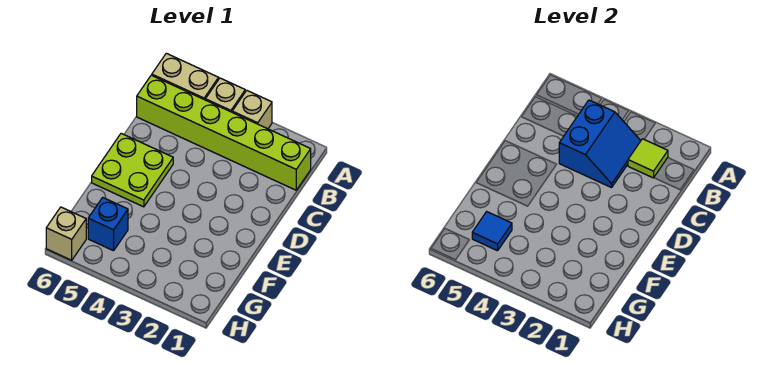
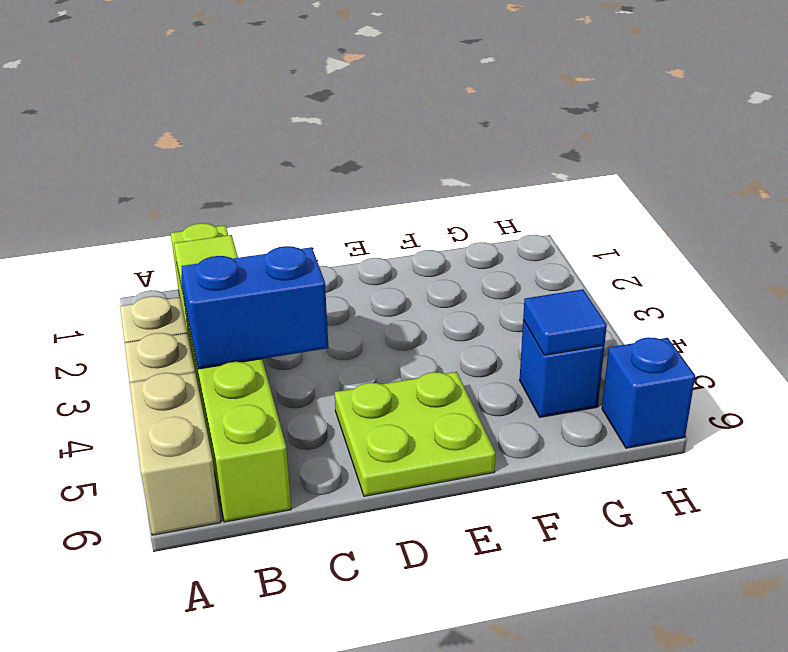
tan 1x1 brick [46,207,86,260] -> blue 1x1 brick [602,337,695,448]

